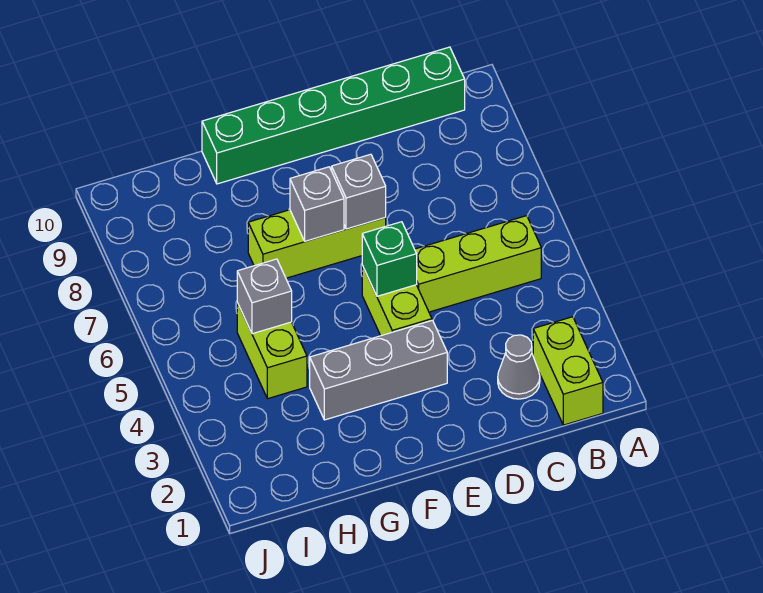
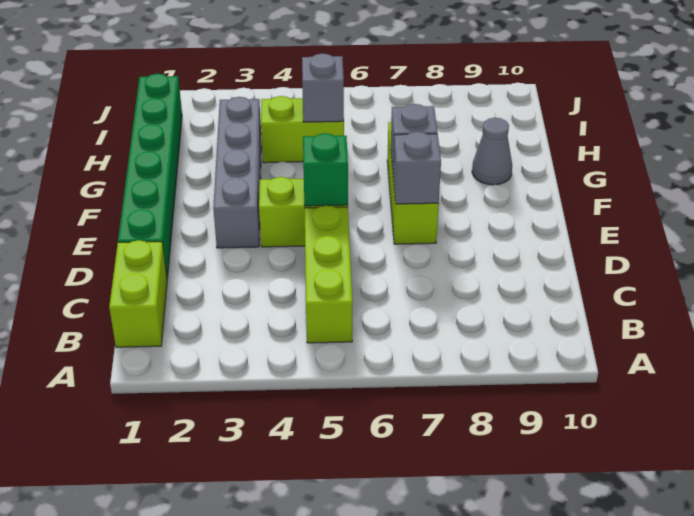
lime 1x2 brick [533,317,603,425] -> lime 1x2 brick turned to [109,240,167,347]
green 1x6 brick [202,47,465,184] -> green 1x6 brick moved to [118,74,182,278]
grey 1x1 cone [498,335,540,399] -> grey 1x1 cone moved to [472,118,512,185]
grey 1x3 brick [310,320,447,420] -> grey 1x4 brick [213,97,261,248]

